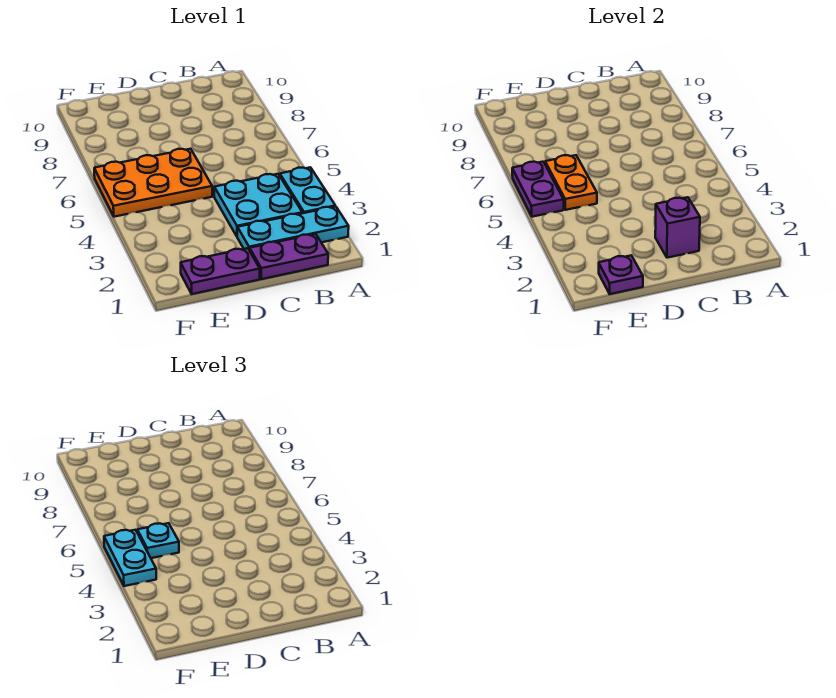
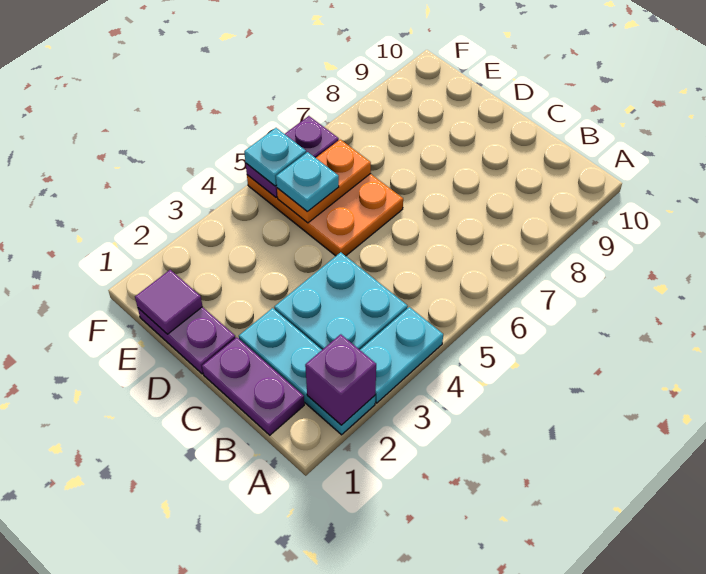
purple 1x1 brick [655,197,700,258] -> purple 1x1 brick moved to [305,334,376,425]
purple 1x1 plate [599,256,643,294] -> purple 1x1 tile [135,270,202,334]
cyan 1x2 plate [104,530,156,586] -> cyan 1x1 plate [244,128,306,186]

